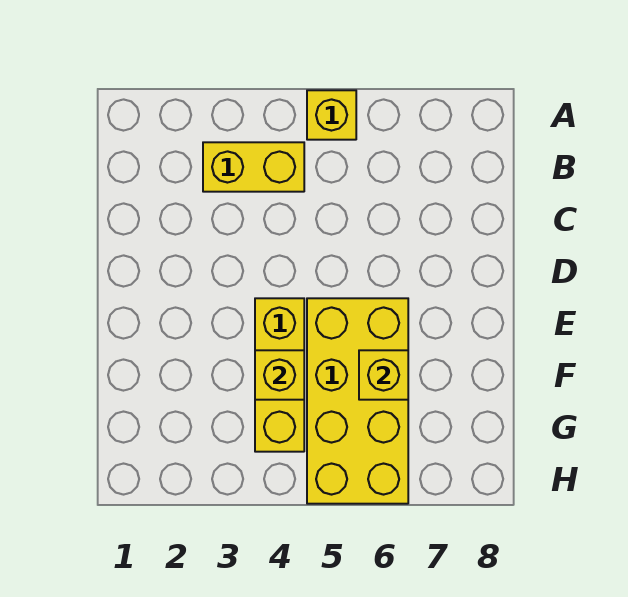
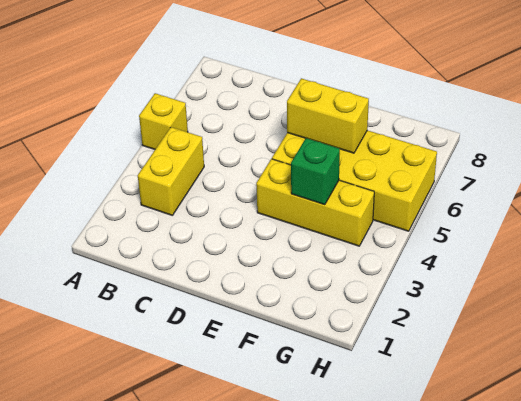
yellow 1x1 brick [255,350,304,400] -> green 1x1 brick [291,138,340,205]
yellow 1x1 brick [359,350,408,400] -> yellow 1x2 brick [287,78,369,153]

